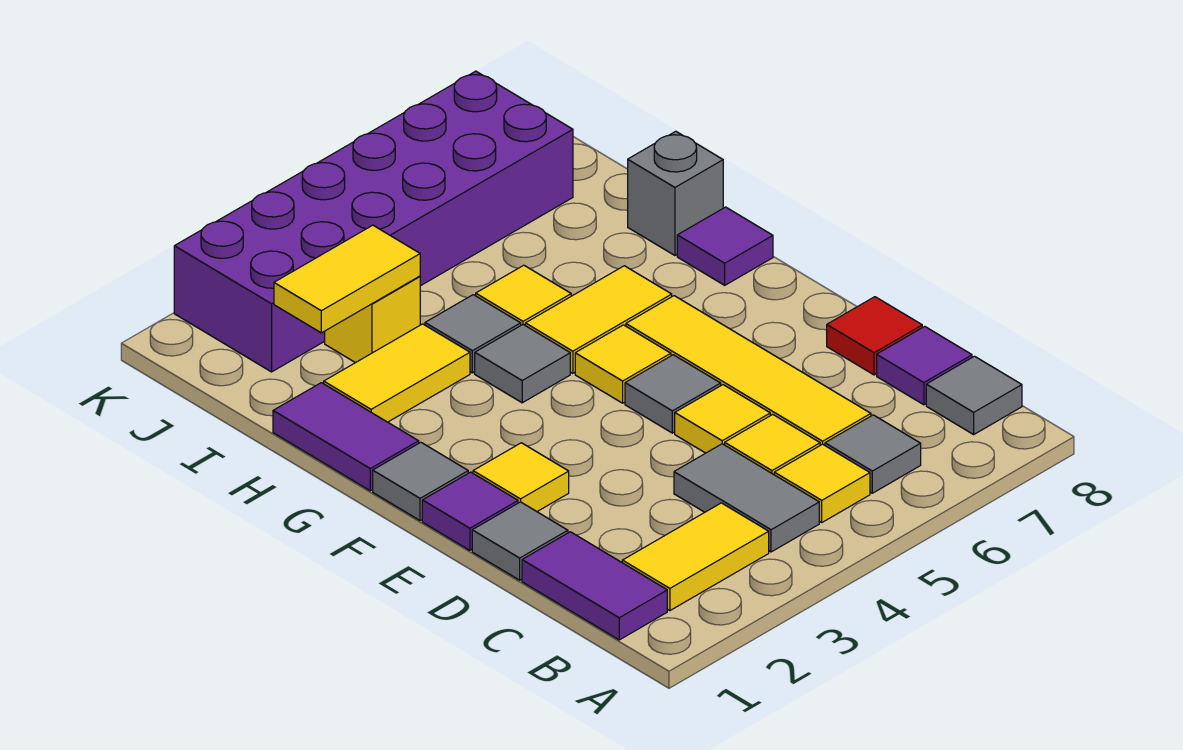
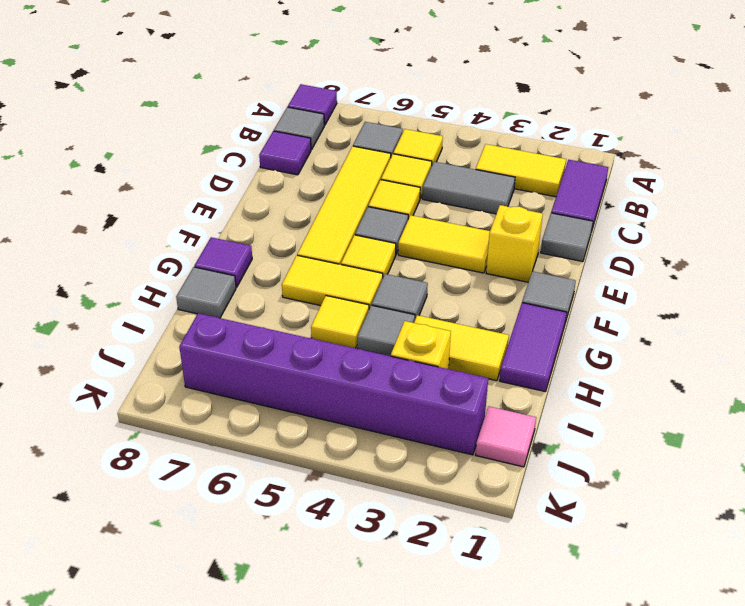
grey 1x2 tile [674,444,819,552] -> grey 1x2 tile turned to [422,162,515,214]
red 1x1 tile [827,297,922,375] -> none
purple 1x1 tile [422,472,518,550] -> purple 1x1 tile moved to [288,84,337,126]
yellow 1x1 tile [473,443,569,511] -> yellow 1x1 brick [486,205,543,282]
grey 1x1 brick [628,131,723,255] -> grey 1x1 tile [176,267,236,318]
yellow 1x2 tile [274,225,420,333] -> yellow 1x2 tile moved to [398,215,490,273]
none -> pink 1x1 tile [476,406,536,467]
purple 2x6 brick [174,71,573,372] -> purple 1x6 brick [179,313,488,455]

